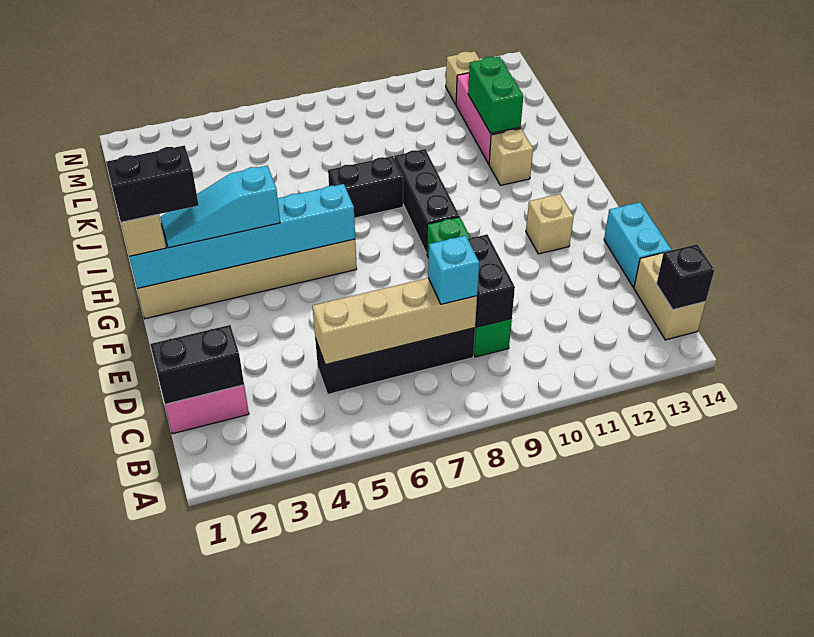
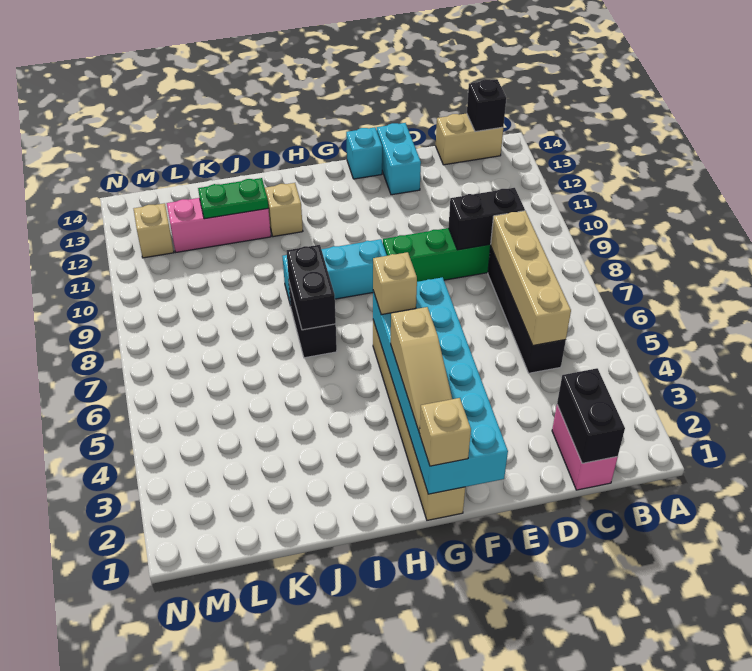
cyan 1x1 brick [428,236,479,304] -> cyan 1x1 brick moved to [346,127,382,179]
cyan 1x2 brick [604,202,671,287] -> cyan 1x2 brick turned to [377,123,421,195]
tan 1x1 brick [526,194,574,254] -> tan 1x1 brick moved to [373,252,417,315]
cyan 1x6 brick [129,184,355,289] -> cyan 2x6 brick [373,277,508,494]
black 1x2 brick [106,145,199,222] -> black 1x2 brick moved to [287,245,336,330]
cyan 1x3 slope [160,166,280,248] -> tan 1x3 slope [391,307,452,433]
black 1x3 brick [394,149,459,253] -> cyan 1x3 brick [282,239,387,306]
green 1x2 brick [468,57,523,133] -> green 1x2 plate [198,178,268,219]

